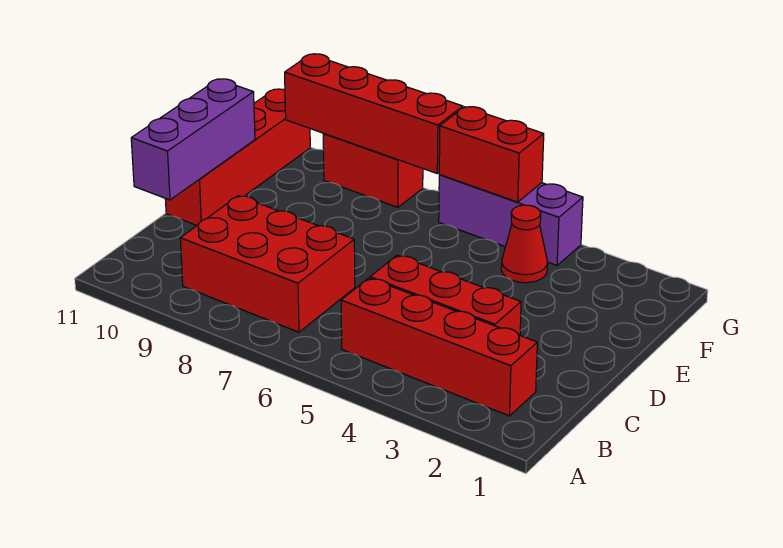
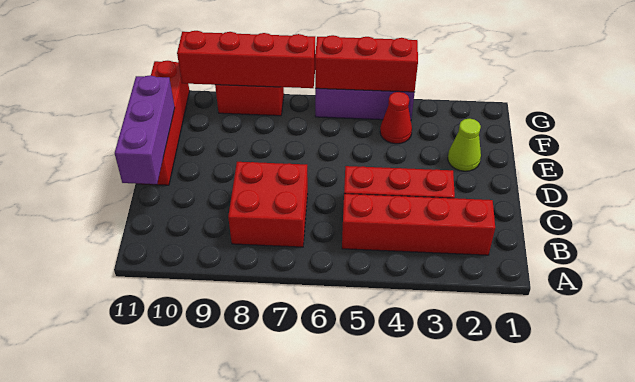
red 2x3 brick [180,196,355,332] -> red 2x2 brick [228,162,308,247]
none -> lime 1x1 cone [448,119,481,171]
red 1x2 brick [439,107,544,202] -> red 1x3 brick [315,35,418,92]

